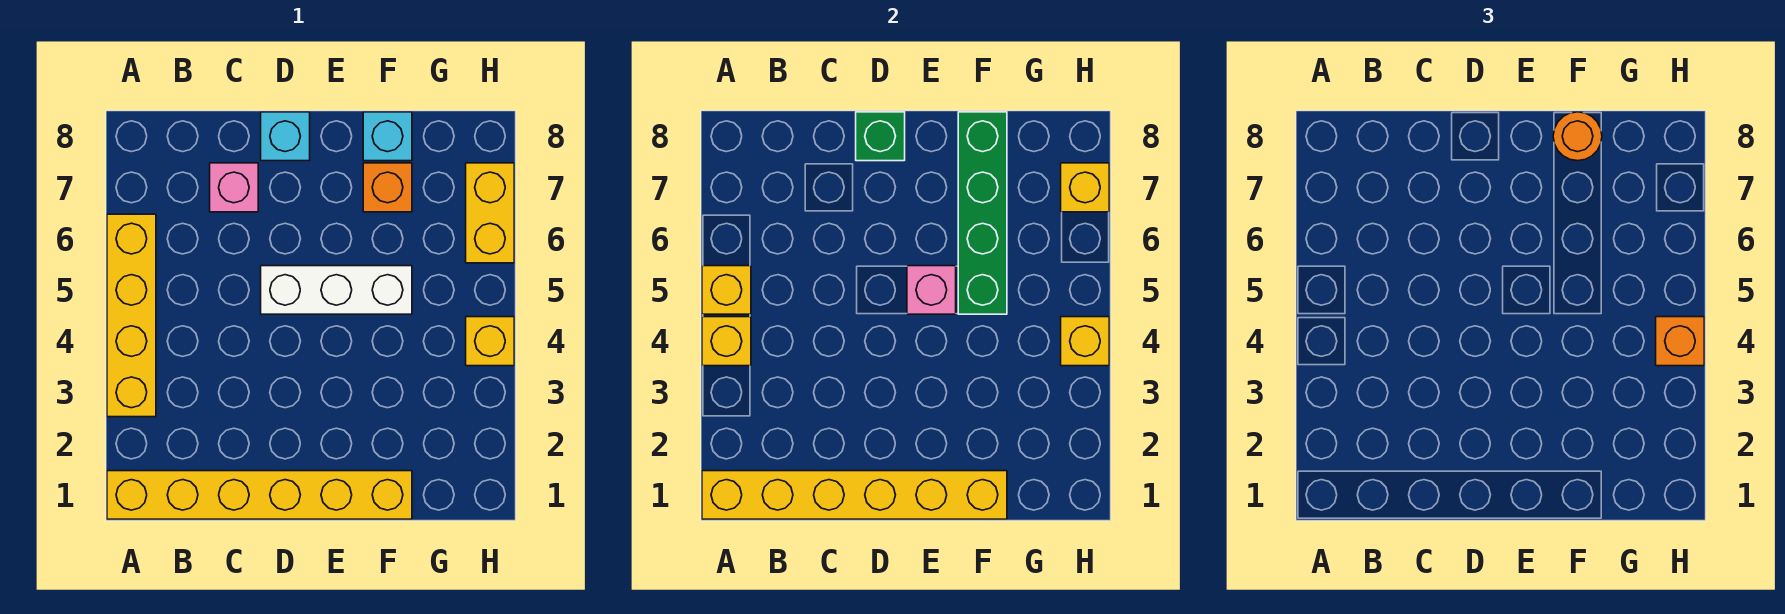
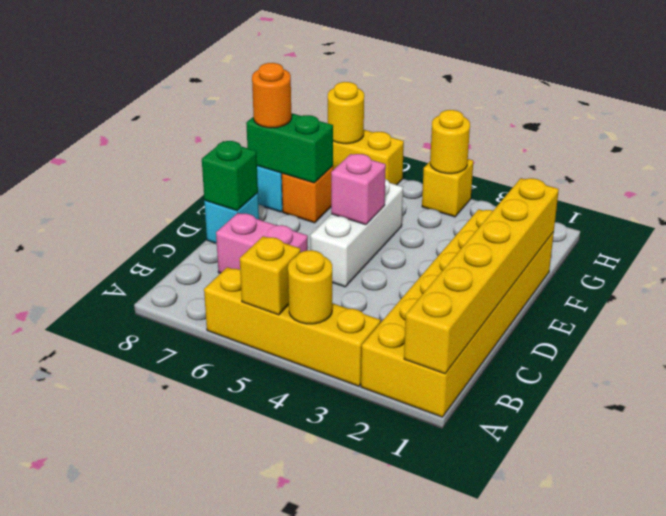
yellow 1x6 brick [107,471,412,519] -> yellow 2x6 brick [361,209,554,417]
yellow 1x1 brick [702,317,751,366] -> yellow 1x1 round brick [288,250,332,324]
pink 1x1 brick [210,163,258,212] -> pink 1x2 brick [216,213,308,273]
green 1x4 brick [958,112,1007,314] -> green 1x2 brick [246,113,333,183]
yellow 1x1 brick [1061,317,1109,366] -> yellow 1x1 round brick [430,110,470,174]
orange 1x1 brick [1656,317,1704,366] -> none
yellow 1x1 brick [1061,163,1109,212] -> yellow 1x1 round brick [328,82,364,144]

